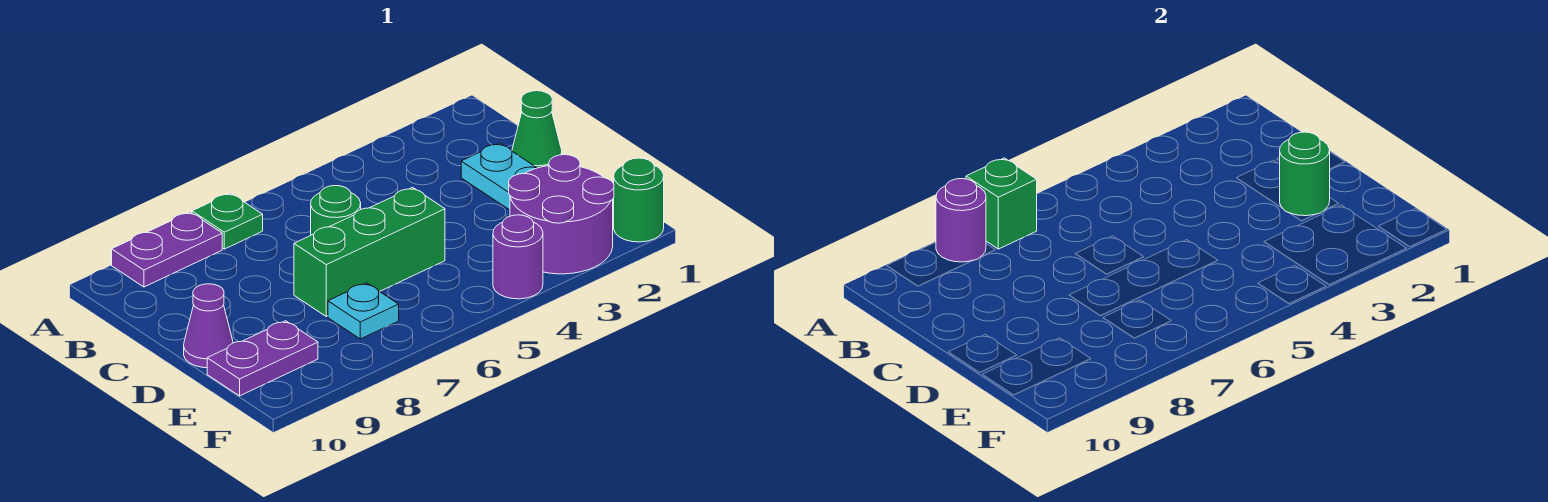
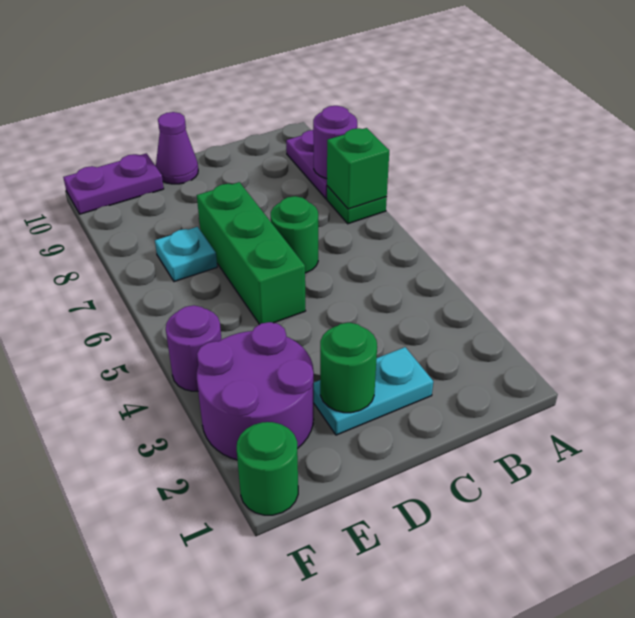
green 1x1 cone [512,91,562,168] -> none
purple 1x2 plate [207,321,318,396] -> purple 1x2 plate turned to [63,153,164,214]

